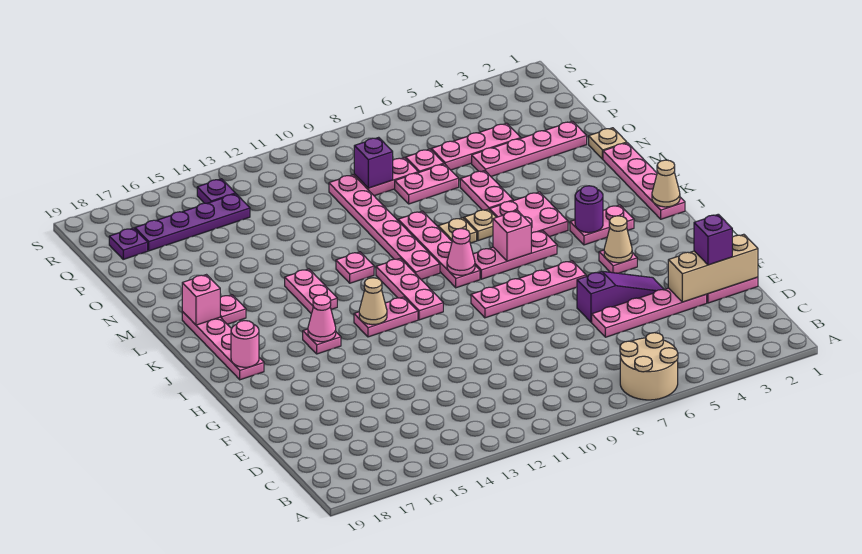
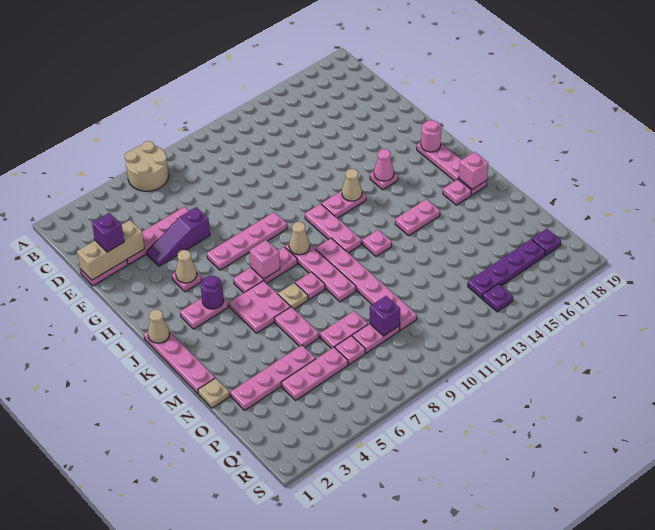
pink 1x1 cone [447,229,475,275] -> tan 1x1 cone [289,222,310,255]
pink 1x2 plate [285,269,337,314] -> pink 1x2 plate turned to [395,199,440,236]
tan 1x1 plate [438,218,477,243] -> pink 1x1 plate [295,272,325,300]

